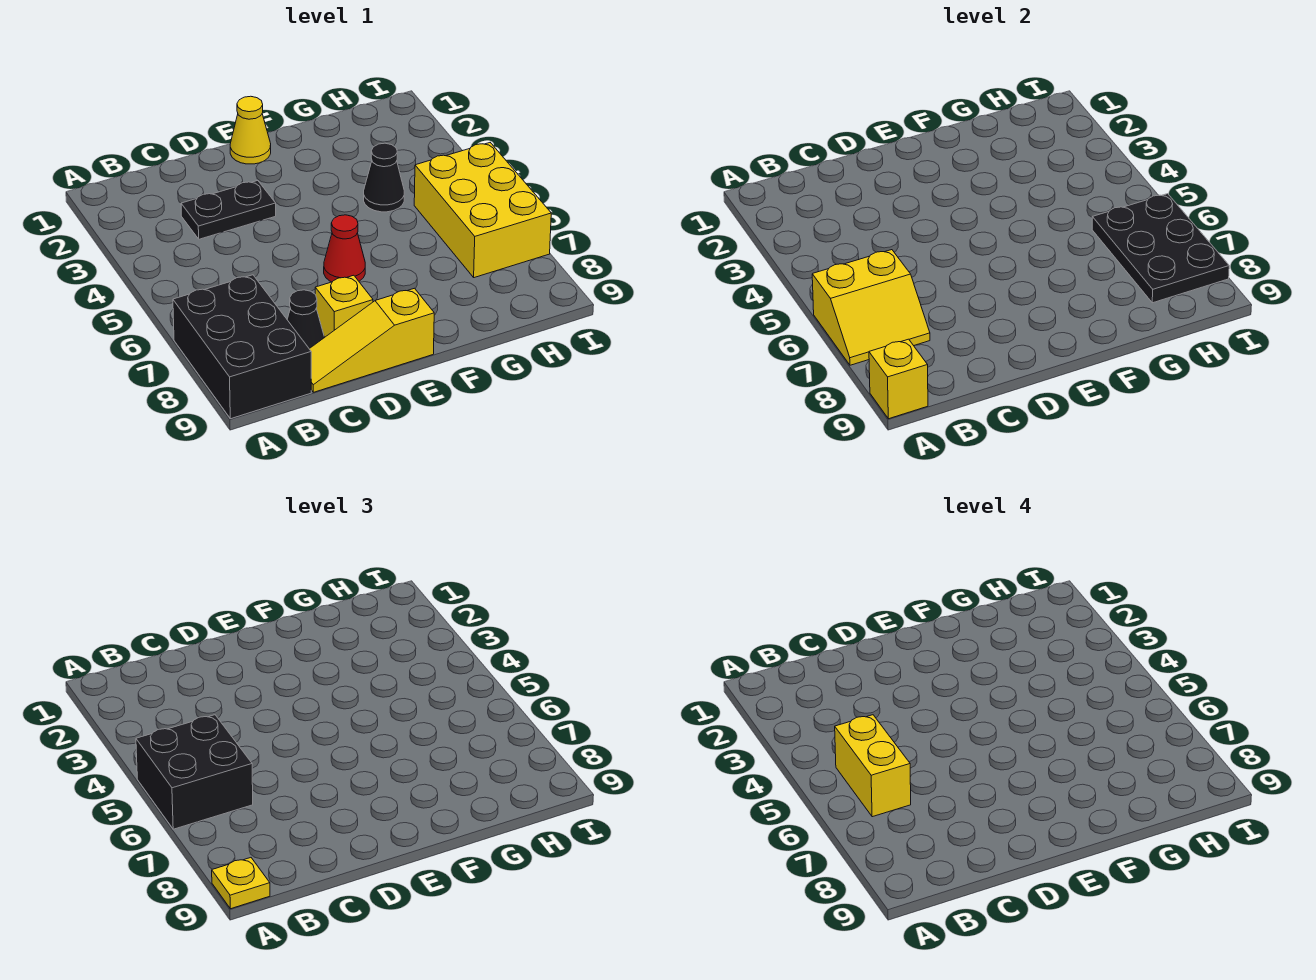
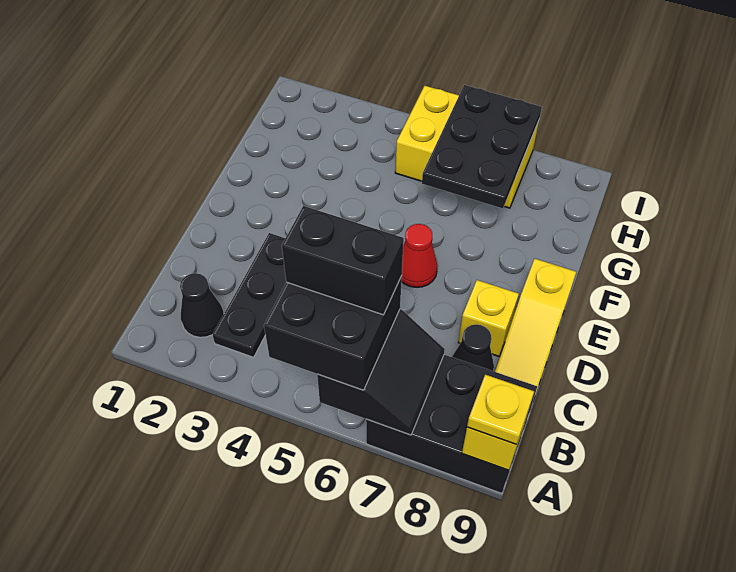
yellow 2x2 slope [812,250,930,365] -> black 2x2 slope [317,309,445,435]
yellow 1x2 brick [835,715,911,817] -> black 1x2 brick [282,206,404,315]
black 1x2 plate [181,181,276,239] -> black 1x3 plate [213,233,286,357]
yellow 1x1 cone [230,96,271,164] -> none
black 1x1 cone [364,143,404,212] -> black 1x1 cone moved to [180,273,224,337]
black 2x3 plate [1092,194,1229,303] -> black 2x3 plate turned to [422,85,542,208]

